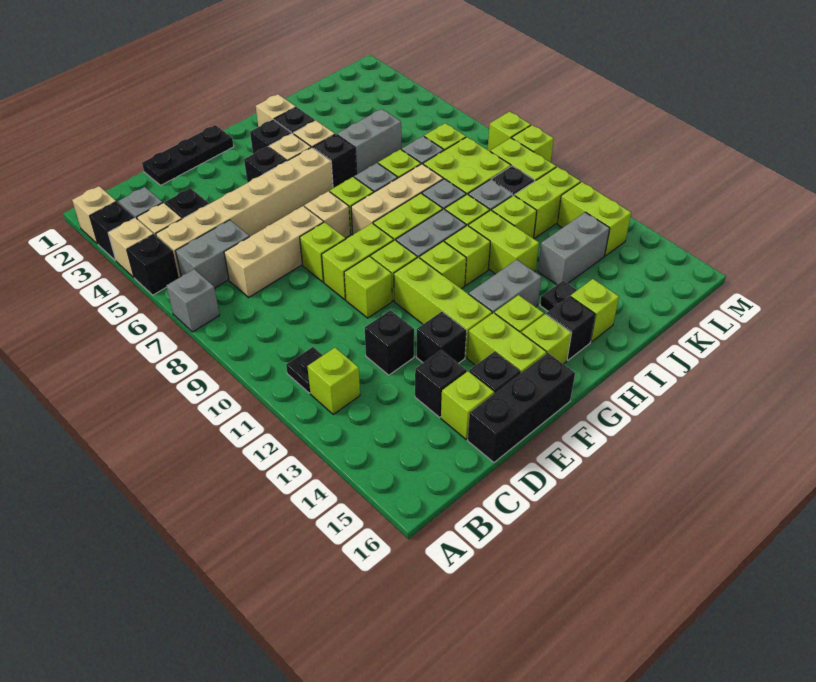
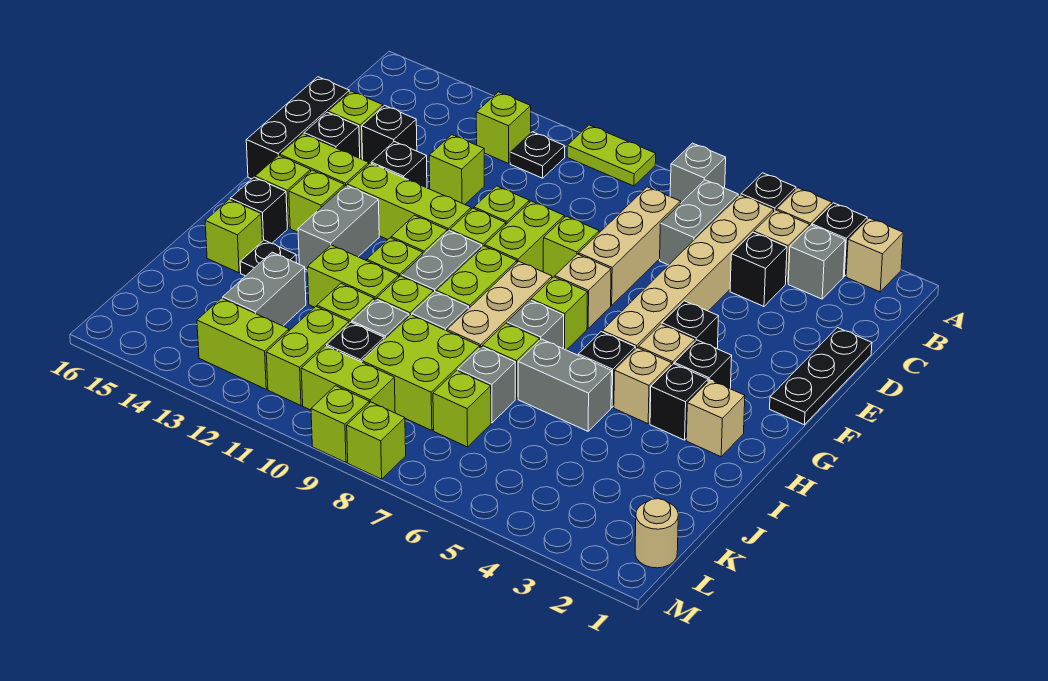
none -> lime 1x2 plate [567,125,656,186]
black 1x1 brick [365,310,414,375] -> lime 1x1 brick [429,135,484,204]
grey 1x2 brick [337,109,401,175] -> grey 1x2 brick turned to [518,339,612,431]
none -> tan 1x1 round brick [635,499,678,568]

